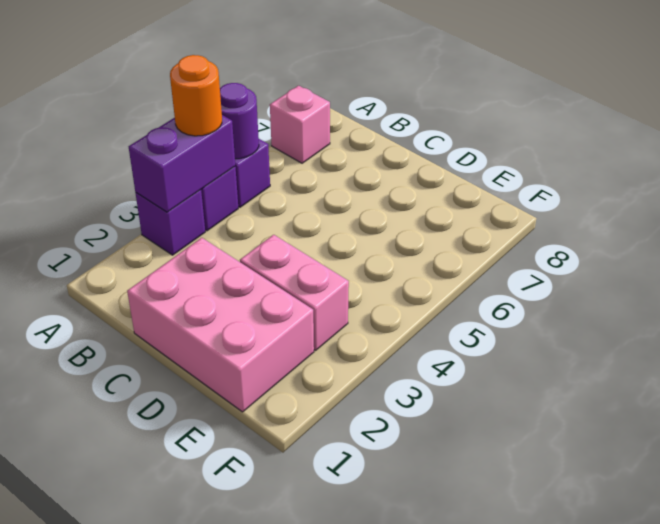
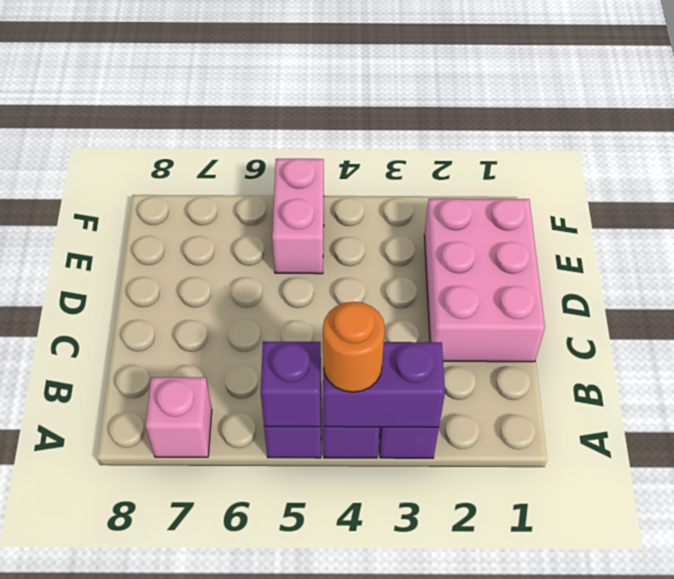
purple 1x1 round brick [220,83,259,159] -> purple 1x1 brick [261,341,321,427]
pink 1x2 brick [240,235,349,350] -> pink 1x2 brick moved to [272,158,324,274]

